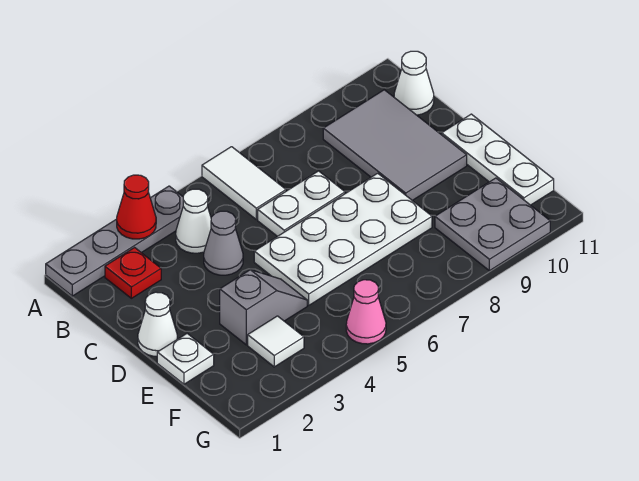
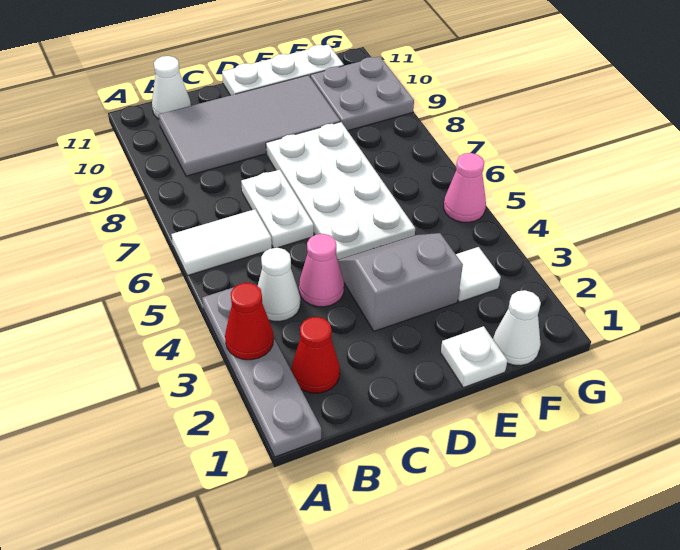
red 1x1 plate [105,248,161,298] -> red 1x1 cone [292,317,340,393]
grey 2x3 tile [323,90,467,200] -> grey 2x4 tile [159,75,340,176]
grey 1x1 cone [204,211,243,275] -> pink 1x1 cone [299,234,344,307]
white 1x1 cone [138,292,177,356] -> white 1x1 cone moved to [493,290,541,365]
grey 1x2 slope [220,270,307,345] -> grey 2x2 slope [338,233,463,331]

